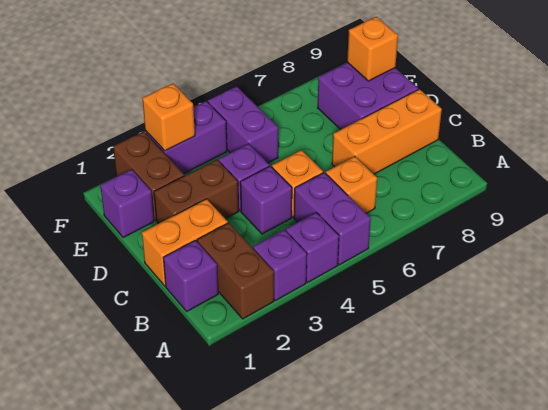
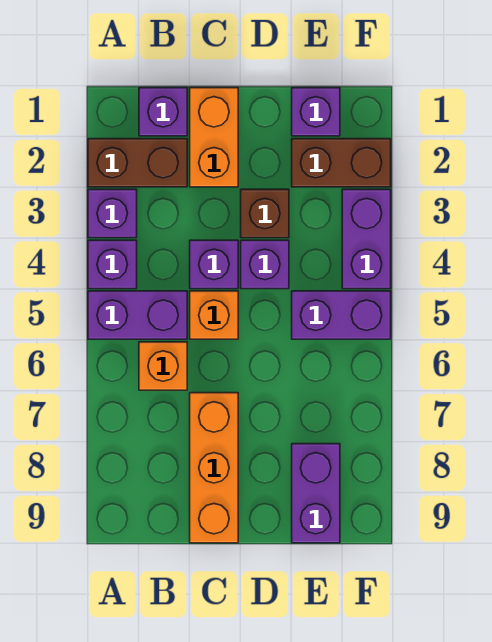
brown 1x2 brick [154,160,239,224] -> brown 1x1 brick [241,189,289,238]
purple 2x2 brick [318,62,418,130] -> purple 1x2 brick [292,444,340,543]
orange 1x1 brick [347,17,398,81] -> none
orange 1x1 brick [142,83,195,151] -> none

